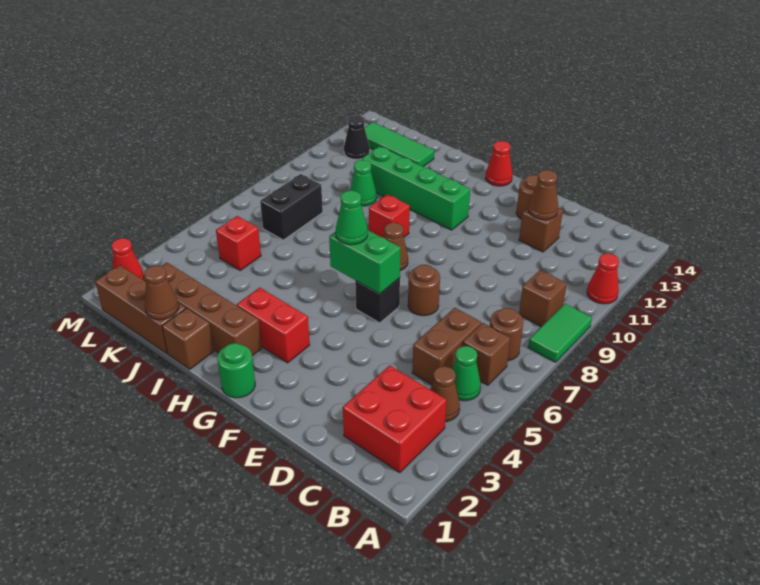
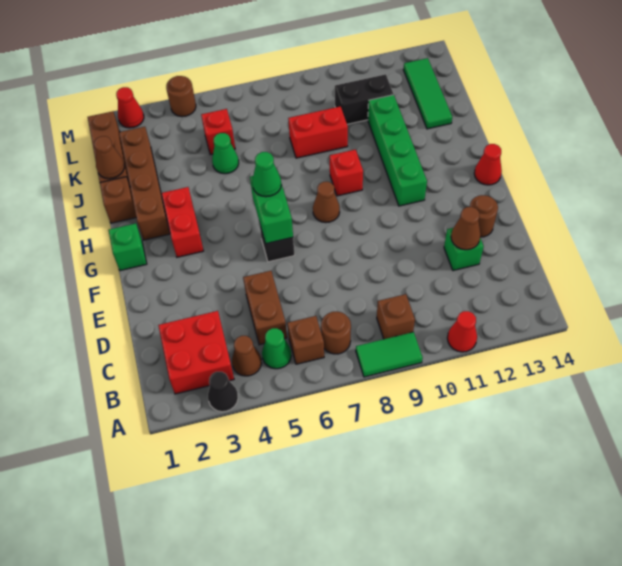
brown 1x2 brick [412,308,481,385] -> brown 1x2 brick turned to [243,271,287,345]
brown 1x1 brick [519,208,563,252] -> green 1x1 brick [444,228,484,271]
brown 1x1 round brick [408,265,440,316] -> brown 1x1 round brick moved to [166,76,196,117]
green 1x1 round brick [217,343,255,398] -> green 1x1 brick [109,224,147,271]
none -> red 1x2 brick [288,106,348,158]
green 1x1 cone [350,160,377,206] -> green 1x1 cone moved to [212,133,239,174]
black 1x2 brick [260,174,323,240] -> black 1x2 brick moved to [335,74,393,124]
black 1x1 cone [344,115,370,159] -> black 1x1 cone moved to [208,372,238,412]

